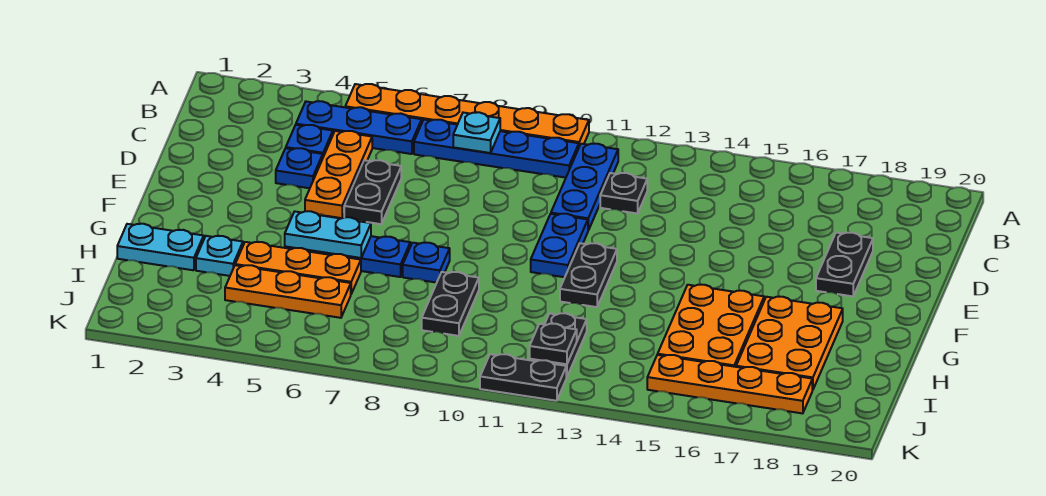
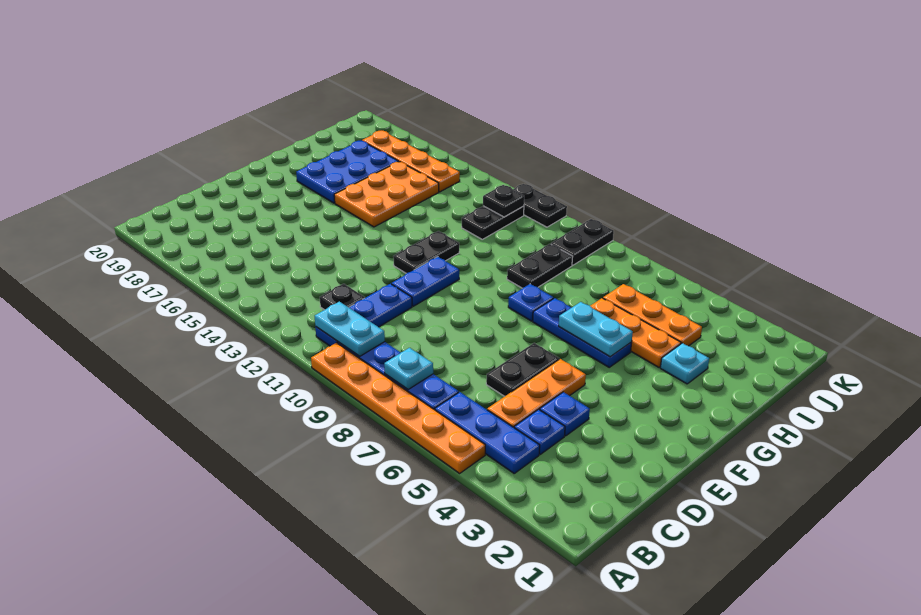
black 1x2 plate [816,233,873,296] -> black 1x2 plate moved to [551,219,614,265]
orange 2x3 plate [736,297,843,390] -> blue 2x3 plate [296,141,398,203]
cyan 1x2 plate [117,224,204,270] -> cyan 1x2 plate moved to [315,302,385,356]

